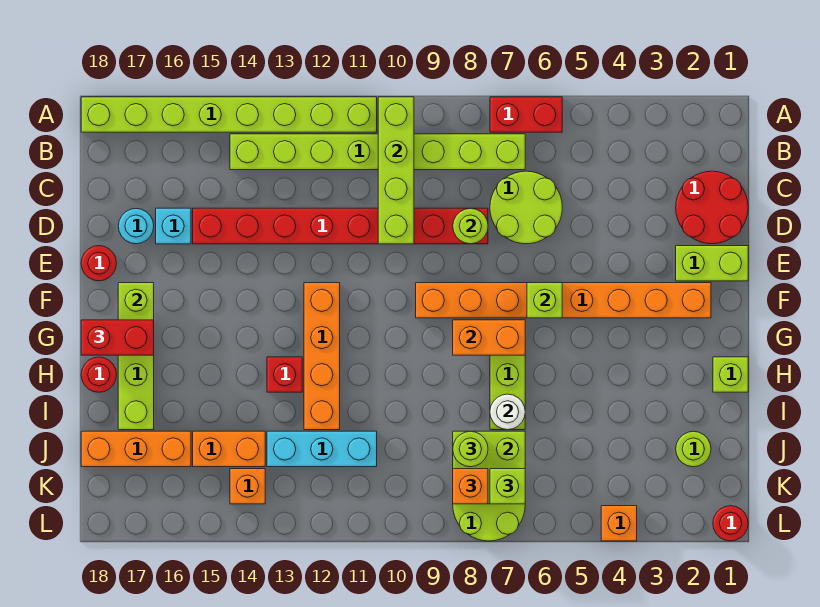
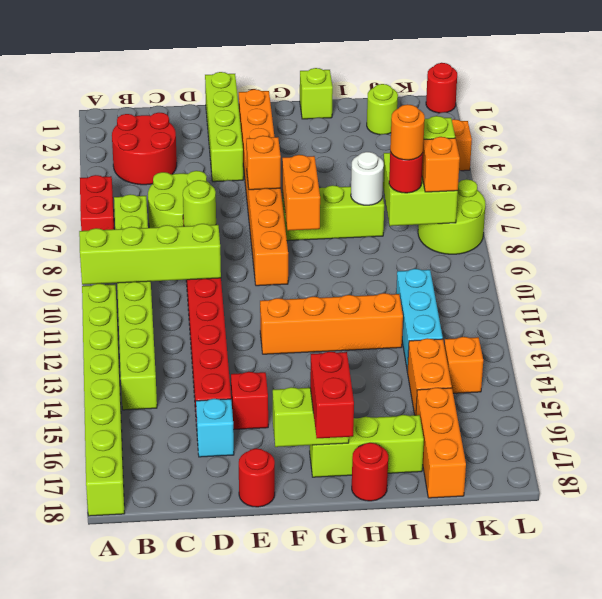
red 2x2 round brick [676,171,748,244] -> red 2x2 round brick moved to [112,113,177,185]
cyan 1x1 round brick [118,209,154,244] -> none
lime 1x2 brick [676,246,748,281] -> lime 1x4 brick [205,72,243,182]
lime 1x1 brick [527,283,562,318] -> orange 1x1 brick [246,136,281,190]
red 1x1 brick [267,357,302,392] -> red 1x1 brick moved to [231,372,268,430]
lime 1x1 round brick [453,431,488,467] -> red 1x1 round brick [389,152,423,193]
none -> orange 1x1 round brick [390,104,425,160]

